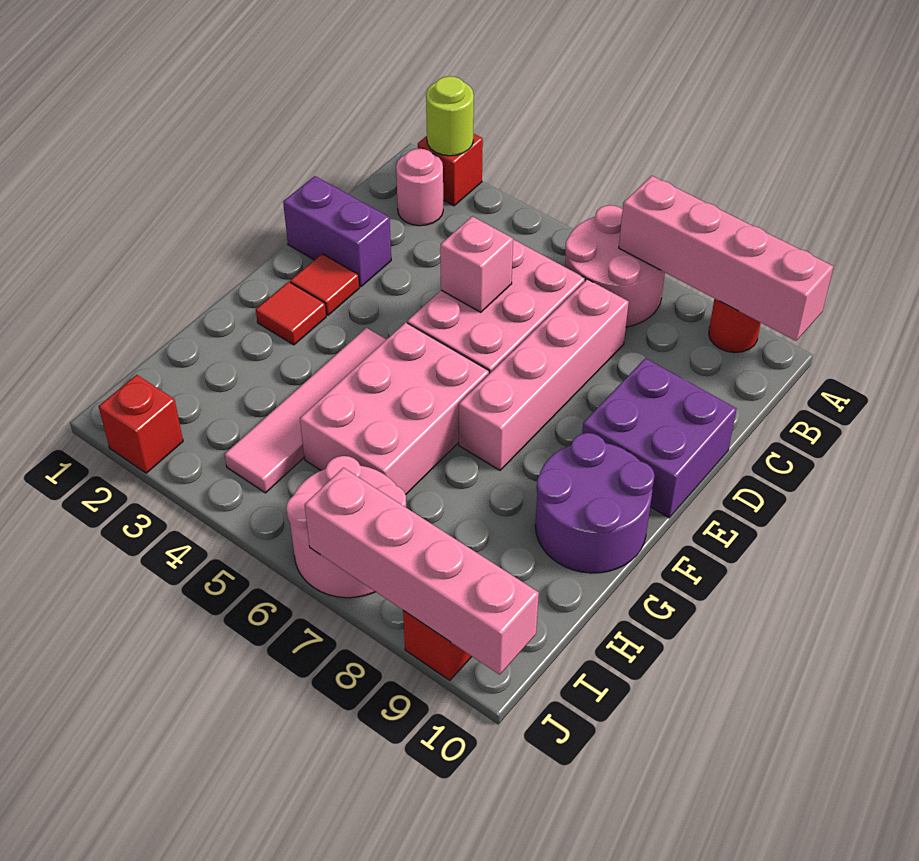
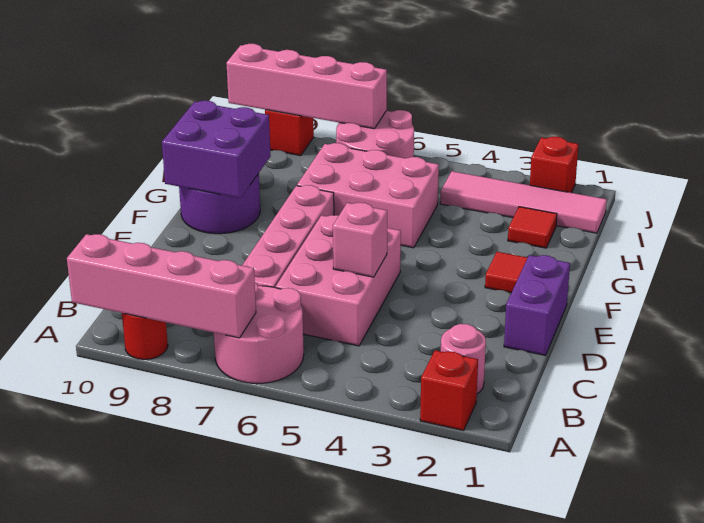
lime 1x1 round brick [426,76,474,156] -> none
purple 1x2 brick [283,176,391,287] -> purple 1x2 brick turned to [504,255,570,355]
purple 2x2 brick [582,358,737,518] -> purple 2x2 brick moved to [162,101,271,198]
red 1x1 tile [290,254,359,315] -> red 1x1 tile moved to [508,207,557,248]
pink 1x4 tile [224,328,387,493] -> pink 1x4 tile turned to [440,171,607,233]
pink 2x3 brick [300,322,489,495] -> pink 2x3 brick turned to [297,143,439,248]

